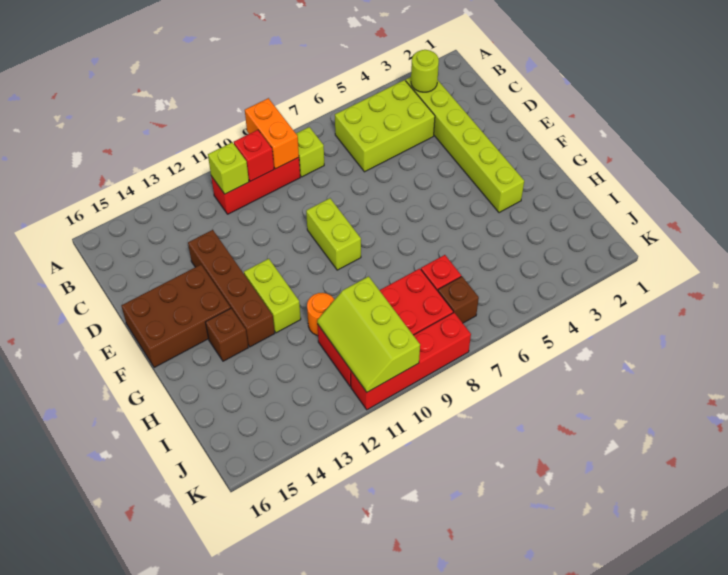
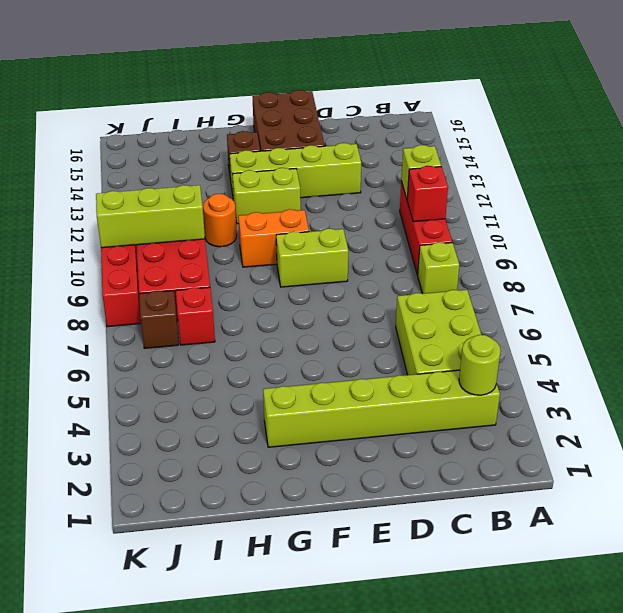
orange 1x2 brick [245,98,299,169] -> orange 1x2 brick moved to [238,209,309,267]
brown 1x4 brick [188,230,275,347] -> lime 1x4 brick [230,143,361,200]

